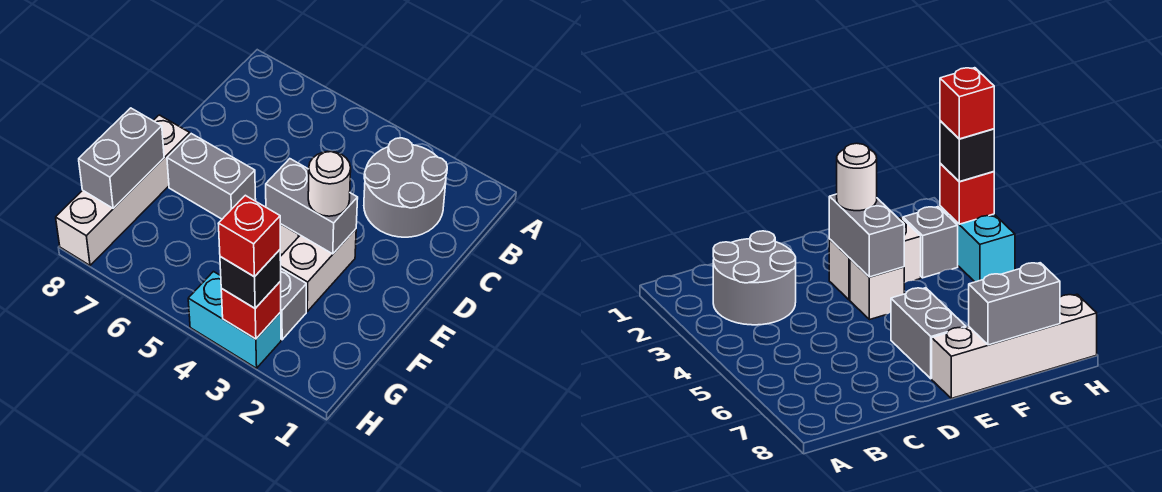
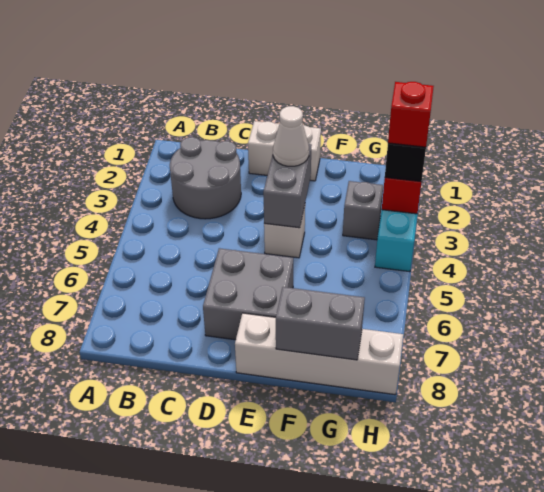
white 1x2 brick [280,229,356,311] -> white 1x2 brick moved to [248,121,321,181]
white 1x1 round brick [308,152,351,216] -> white 1x1 cone [273,106,309,166]
grey 1x2 brick [167,134,256,219] -> grey 2x2 brick [203,248,293,340]

